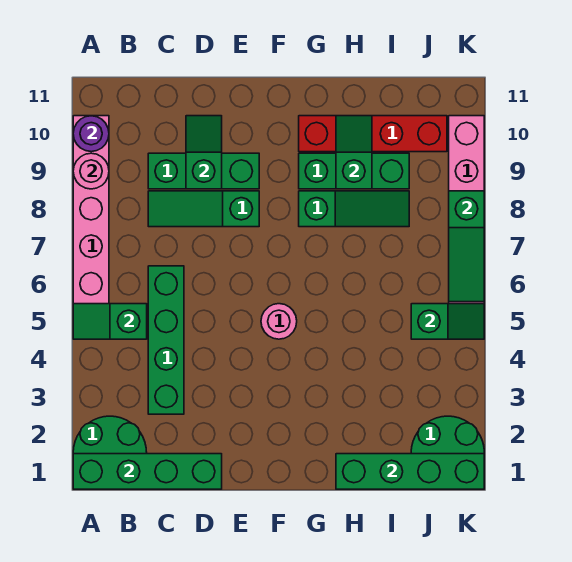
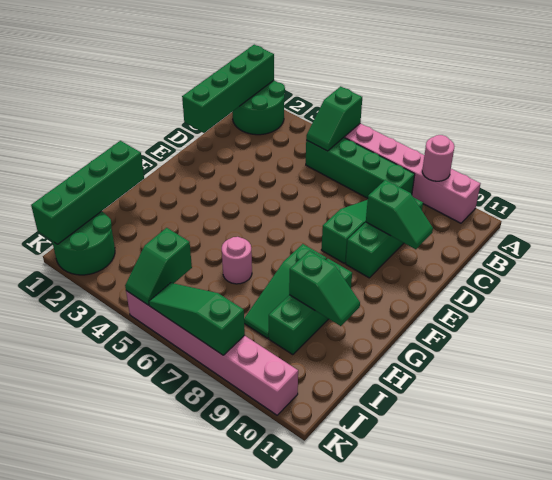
green 1x2 slope [73,304,147,339] -> green 1x2 slope turned to [306,86,362,151]
purple 1x1 round brick [73,116,109,152] -> none
green 1x4 brick [148,266,184,414] -> green 1x4 brick moved to [306,138,415,198]
pink 1x1 round brick [261,304,297,339] -> pink 1x1 round brick moved to [222,237,252,284]
red 1x4 brick [299,116,447,152] -> none

